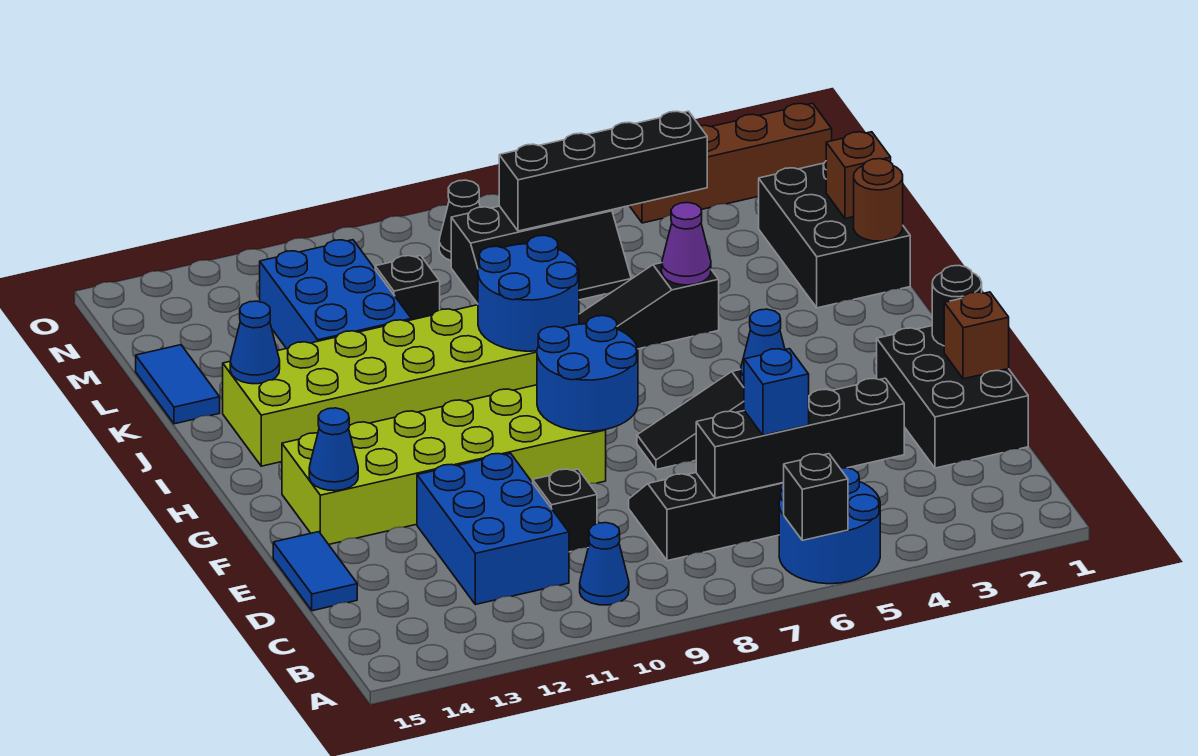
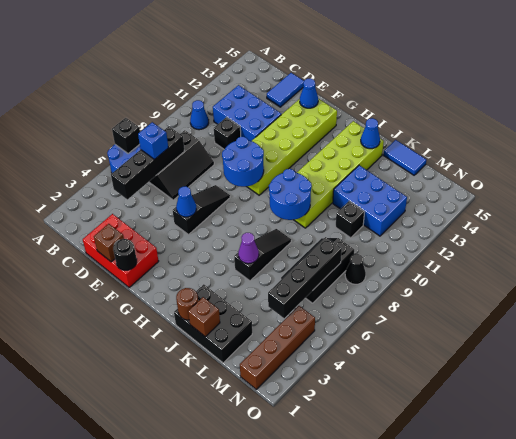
black 2x3 brick [877,326,1028,468] -> red 2x3 brick [83,214,159,288]
blue 1x2 tile [273,532,357,611] -> blue 1x2 tile turned to [267,73,304,107]

